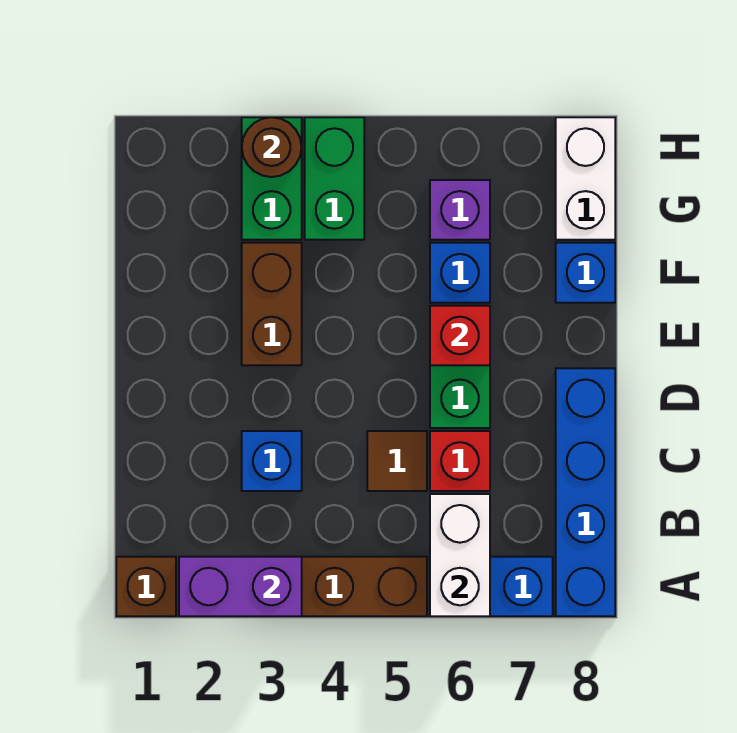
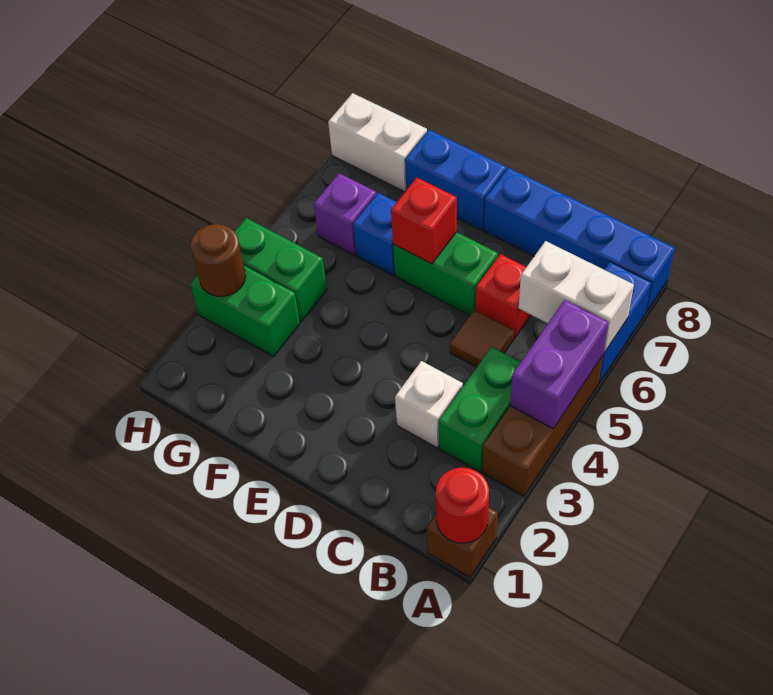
none -> red 1x1 round brick [436,467,489,543]
purple 1x2 brick [179,557,302,616] -> purple 1x2 brick moved to [510,300,608,429]
none -> green 1x2 brick [439,347,521,472]
blue 1x1 brick [242,431,302,491] -> white 1x1 brick [395,361,463,448]
brown 1x2 brick [242,243,302,365] -> none
blue 1x1 brick [556,243,615,303] -> blue 1x2 brick [405,130,506,230]

